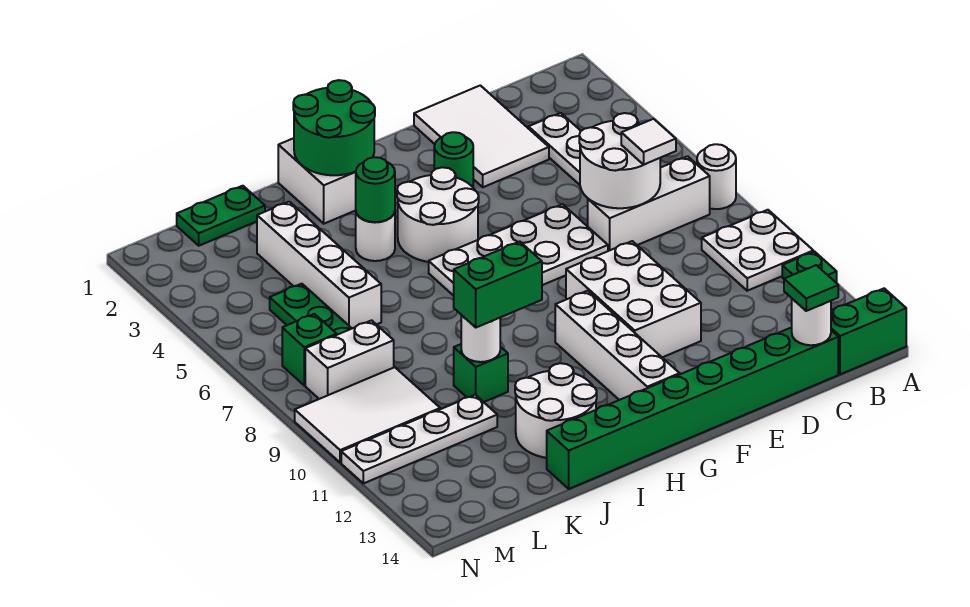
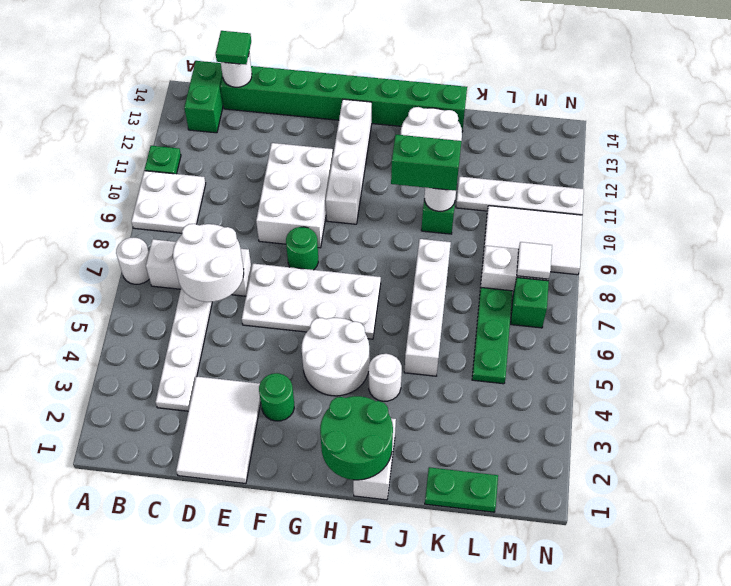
green 1x2 brick [831,288,906,374] -> green 1x2 brick turned to [184,61,223,133]
white 1x1 tile [621,119,676,164] -> white 1x1 tile moved to [517,242,552,279]
green 1x1 round brick [356,157,395,222] -> green 1x1 round brick moved to [286,227,318,270]
white 1x4 brick [257,202,381,328] -> white 1x4 brick moved to [404,239,451,376]

